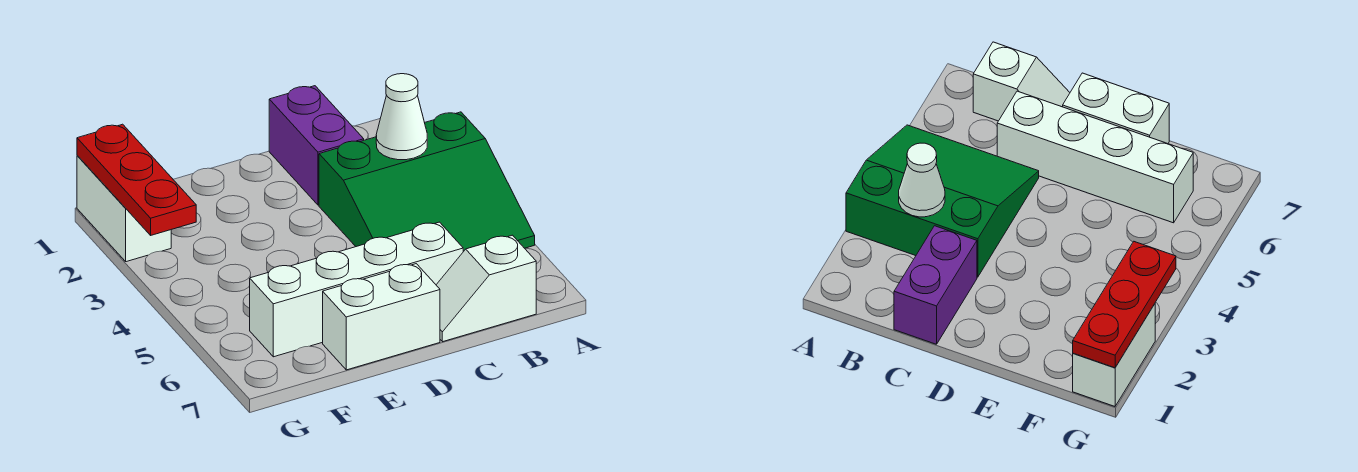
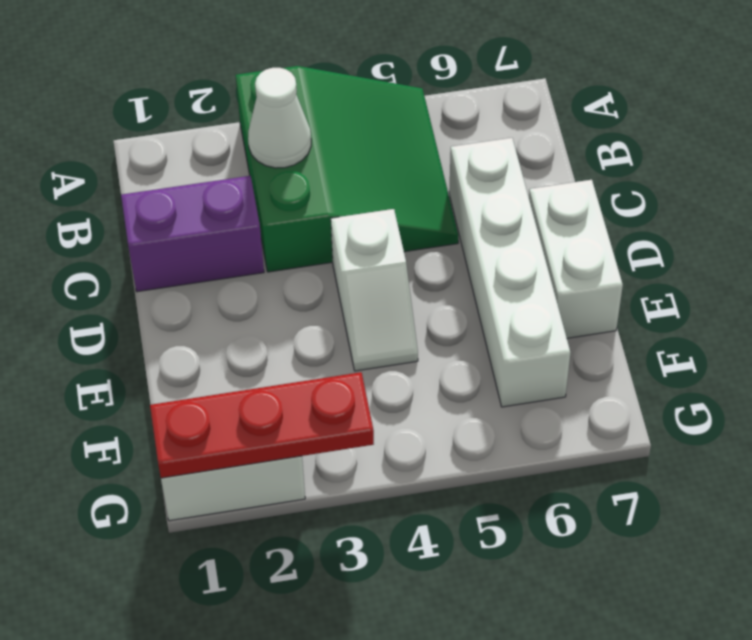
white 1x2 slope [436,235,536,342] -> white 1x2 slope moved to [331,209,418,371]

